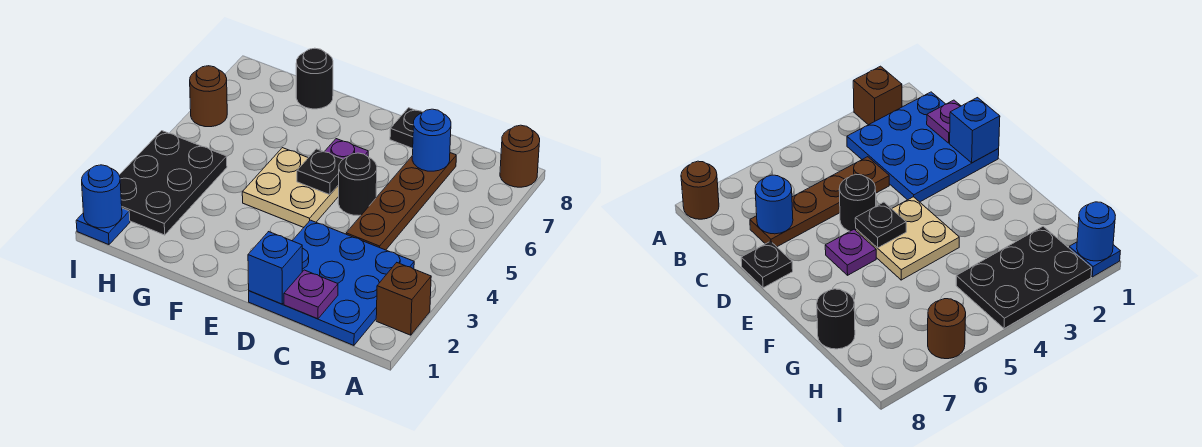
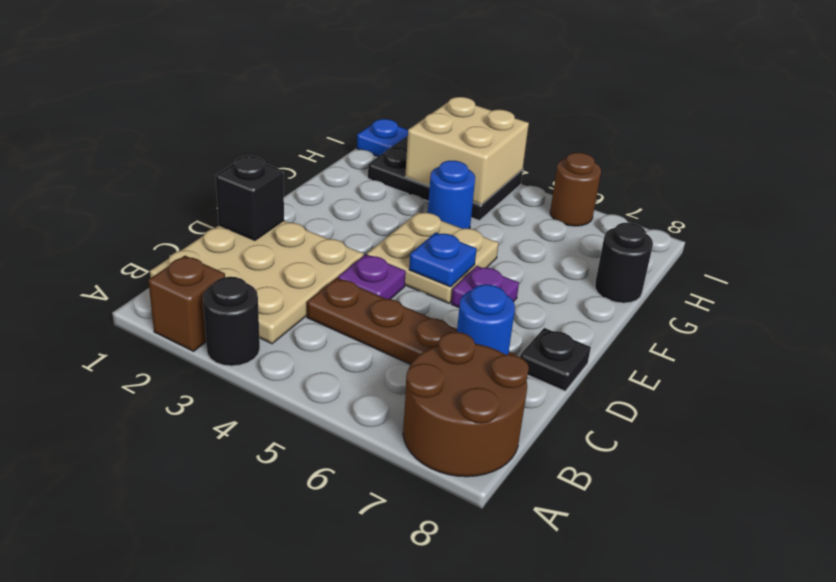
brown 1x1 round brick [500,125,540,187] -> brown 2x2 round brick [403,332,529,477]
blue 3x3 plate [249,220,414,345] -> tan 3x3 plate [150,221,364,344]
purple 1x1 plate [284,270,338,319] -> purple 1x1 plate moved to [338,254,406,299]
blue 1x1 brick [248,232,302,304] -> black 1x1 brick [216,156,284,240]
black 1x1 round brick [338,153,377,215] -> black 1x1 round brick moved to [203,277,260,366]
black 1x1 plate [297,149,343,195] -> blue 1x1 plate [409,232,477,287]
none -> tan 2x2 brick [405,97,529,205]
blue 1x1 round brick [82,165,122,228] -> blue 1x1 round brick moved to [428,161,475,229]

